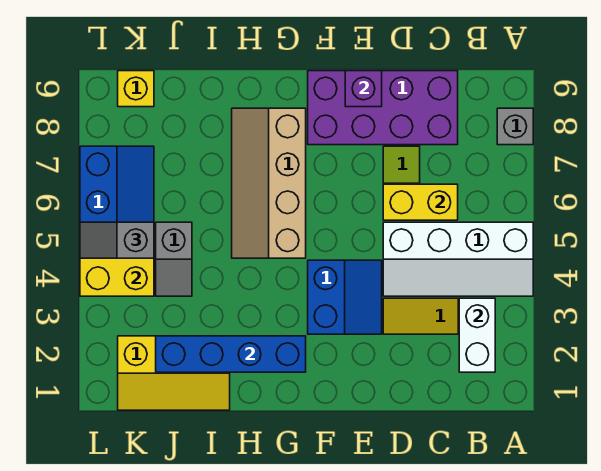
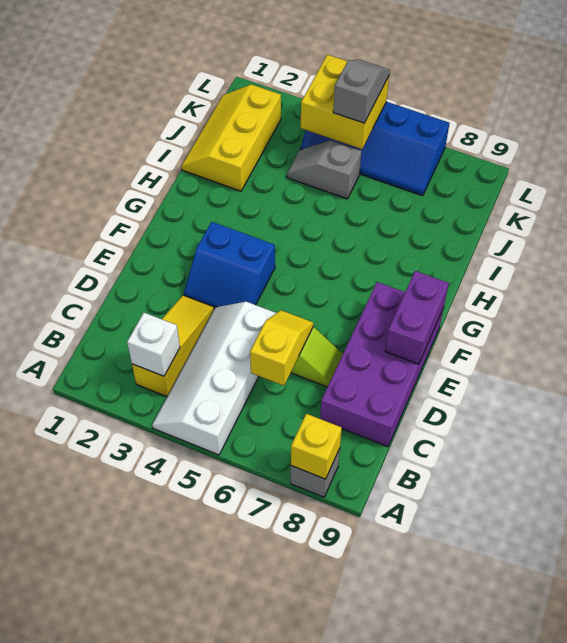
white 1x2 brick [459,298,495,372] -> white 1x1 brick [127,313,180,376]
yellow 1x2 brick [383,184,458,220] -> yellow 1x2 slope [250,310,313,386]
purple 1x1 brick [345,71,382,107] -> purple 1x2 brick [385,271,449,364]
blue 1x4 brick [156,336,306,372] -> none
tan 2x4 slope [232,108,306,258] -> none
yellow 1x1 brick [118,71,154,107] -> yellow 1x1 brick moved to [291,414,342,479]

